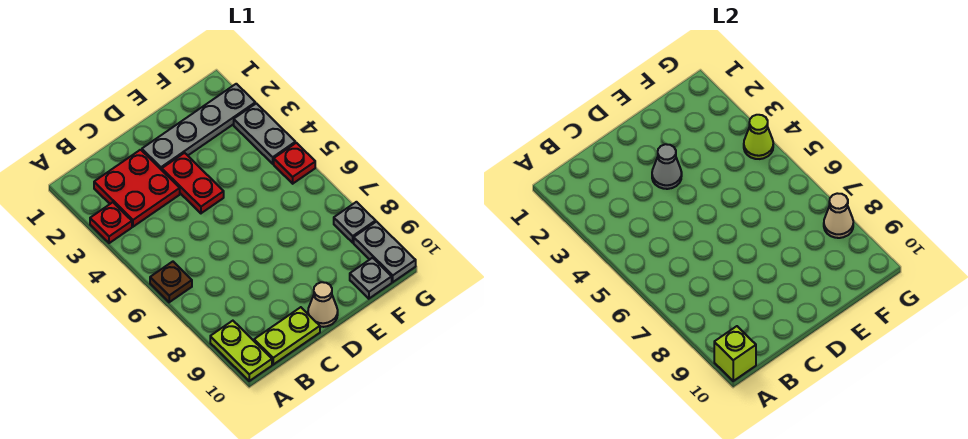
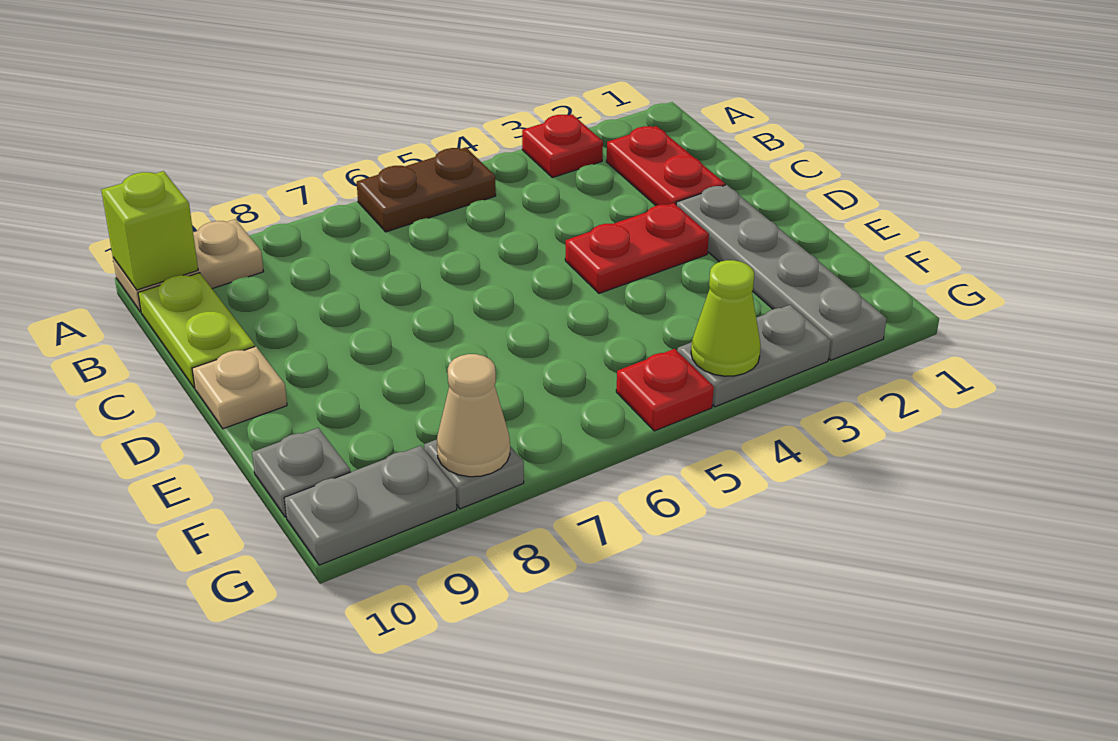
brown 1x1 plate [150,262,192,302] -> brown 1x2 plate [357,147,496,232]
lime 1x2 plate [210,321,272,381] -> tan 1x2 plate [113,219,264,312]
red 2x2 plate [94,150,180,227] -> red 1x2 plate [606,126,725,206]
grey 1x1 cone [652,144,682,189] -> none
tan 1x1 cone [308,282,338,327] -> tan 1x1 plate [192,346,287,429]

